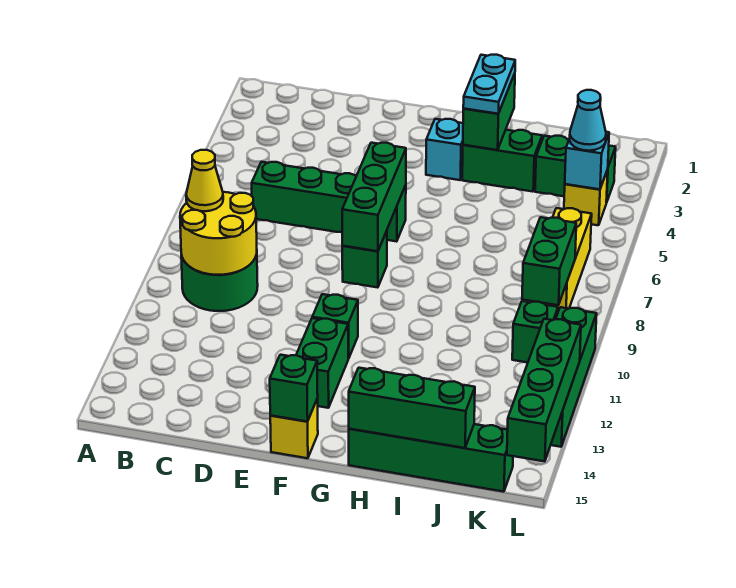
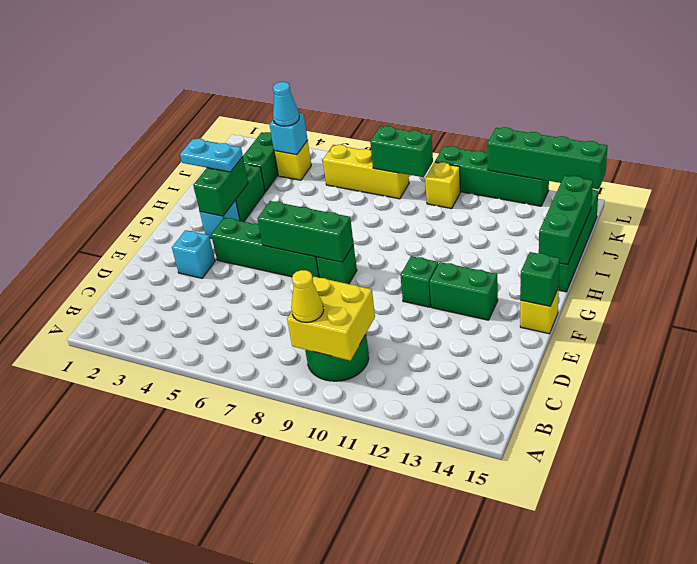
yellow 2x2 round brick [180,192,257,275] -> yellow 2x2 brick [287,277,375,361]
green 1x4 brick [252,162,406,242] -> green 1x4 brick turned to [211,218,319,277]
none -> cyan 1x1 brick [172,230,215,278]
green 1x2 brick [463,73,515,150] -> green 1x2 brick turned to [193,157,248,216]
green 1x1 brick [512,301,558,362] -> yellow 1x1 brick [425,162,461,209]

